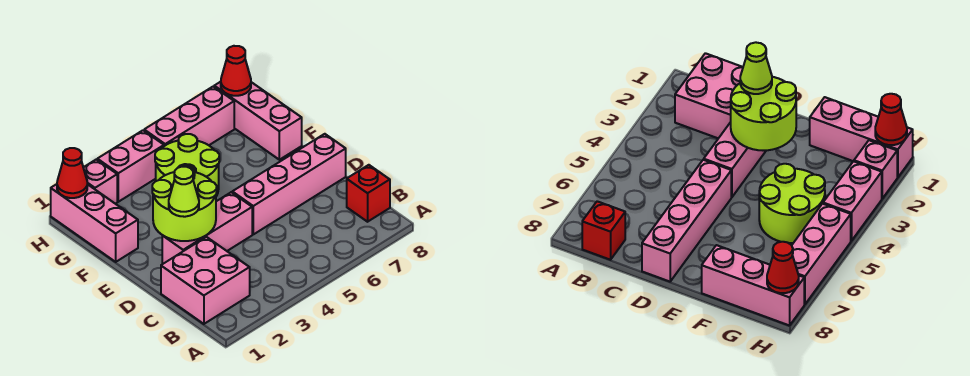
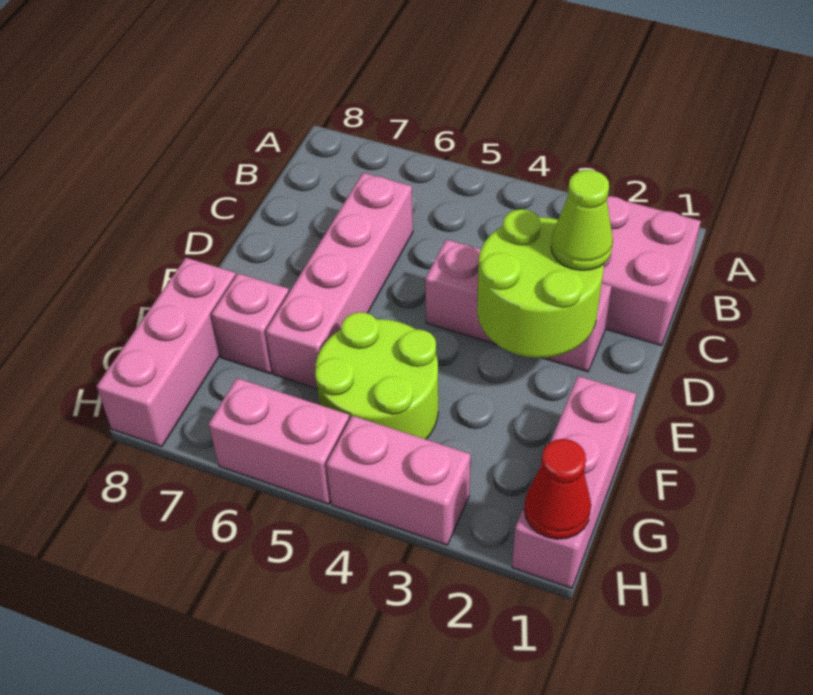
red 1x1 brick [347,165,390,222] -> none
pink 1x4 brick [232,134,346,234] -> pink 1x4 brick turned to [266,173,413,389]
pink 1x1 brick [83,160,117,204] -> pink 1x1 brick moved to [212,274,289,374]
pink 1x3 brick [144,87,234,146] -> pink 1x2 brick [209,378,350,504]
red 1x1 cone [221,46,251,96] -> none

